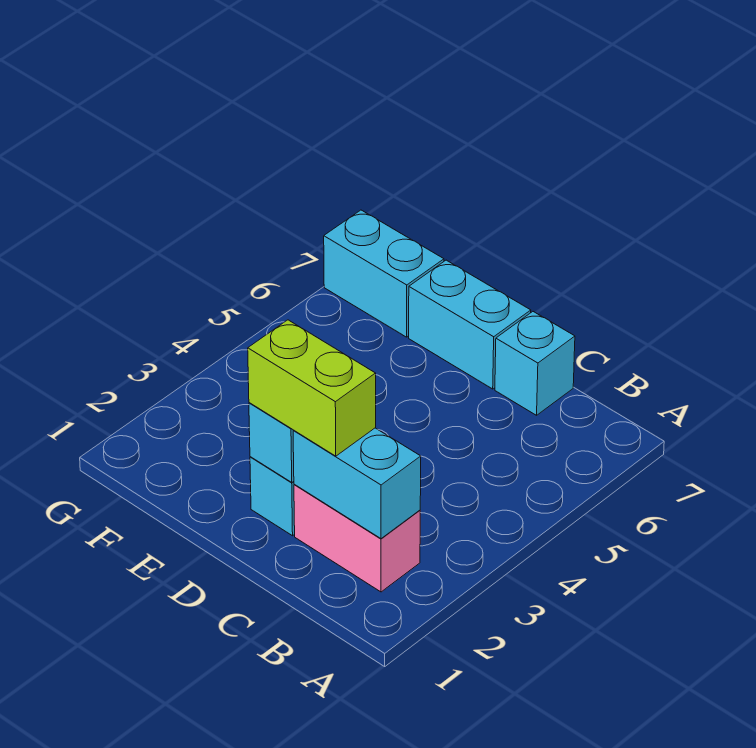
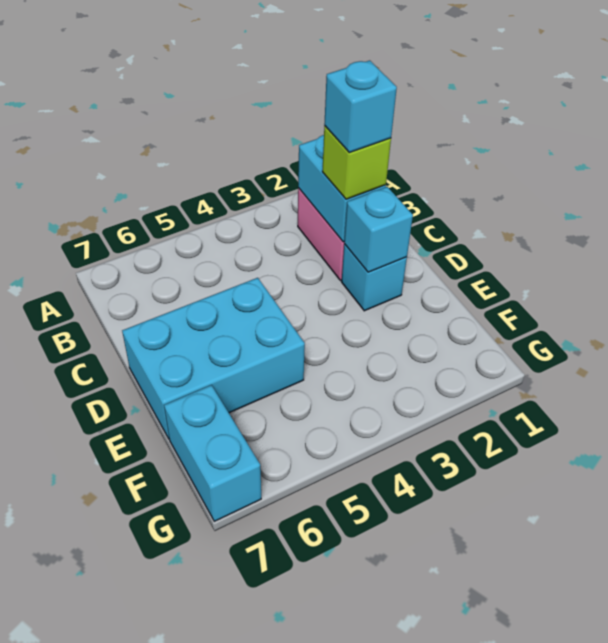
lime 1x2 brick [248,320,376,456] -> lime 1x1 brick [322,126,391,199]
cyan 1x1 brick [495,312,575,415] -> cyan 1x1 brick moved to [324,60,397,153]
cyan 1x2 brick [409,260,531,389] -> cyan 2x3 brick [122,278,305,438]

